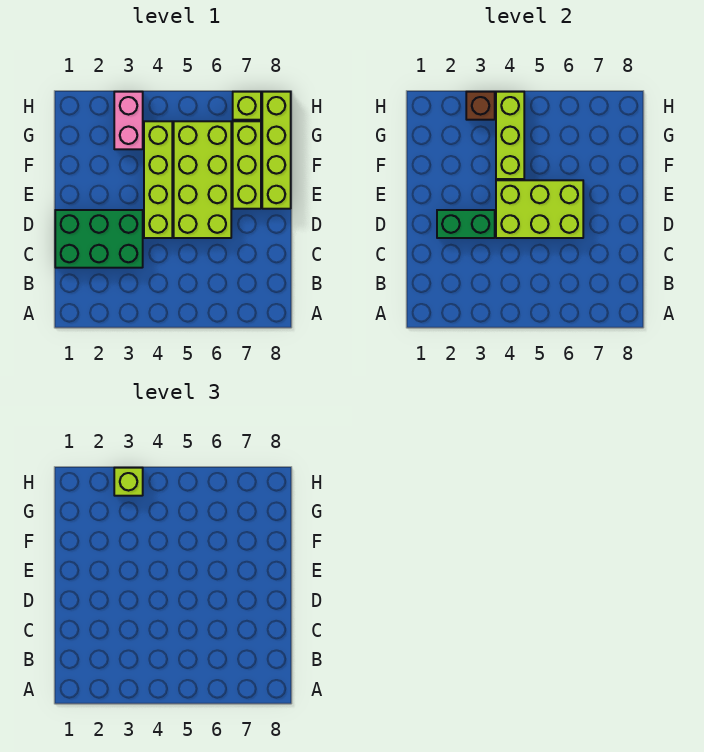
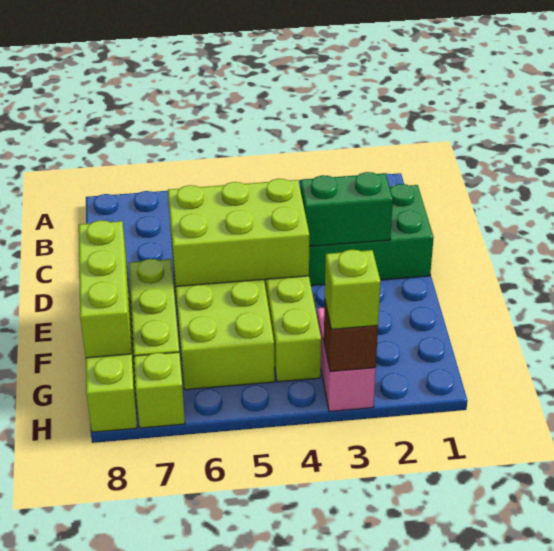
lime 1x3 brick [496,92,524,179] -> lime 1x3 brick moved to [79,220,131,358]

